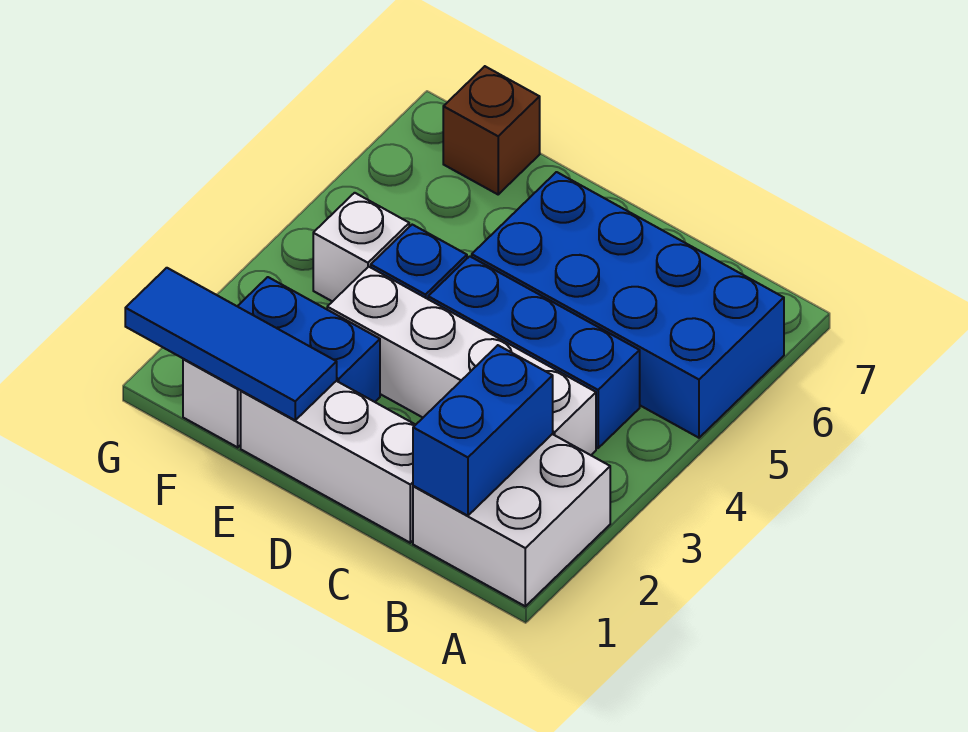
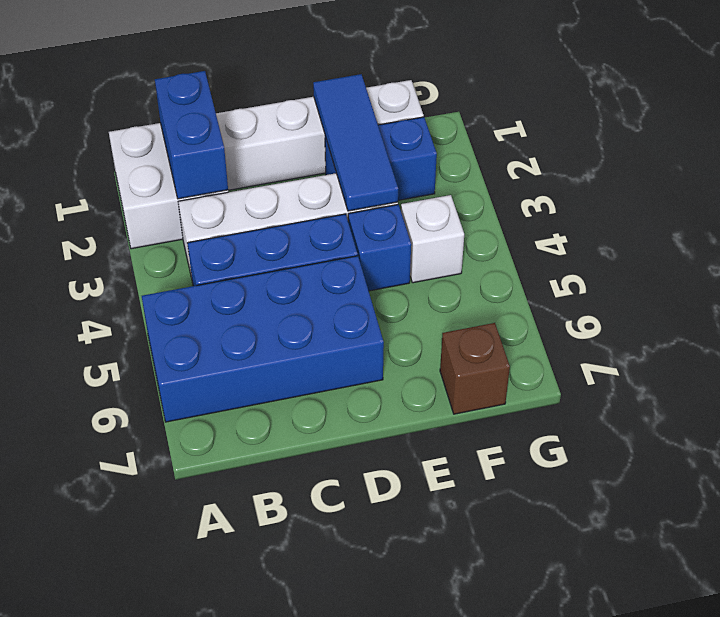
blue 1x3 tile [125,268,337,420] -> blue 1x3 tile turned to [313,74,398,211]

